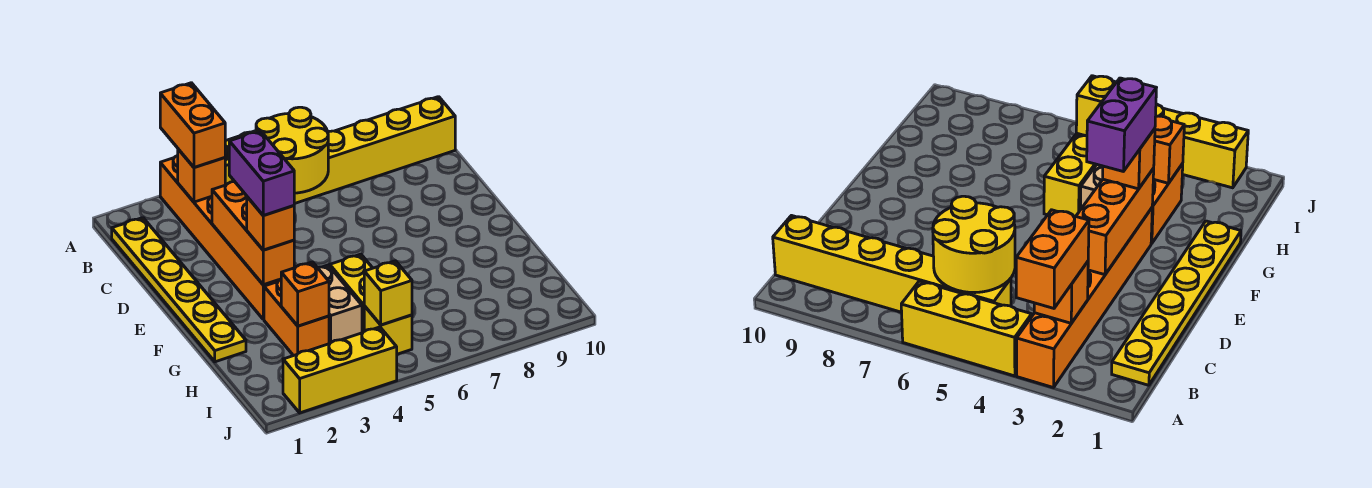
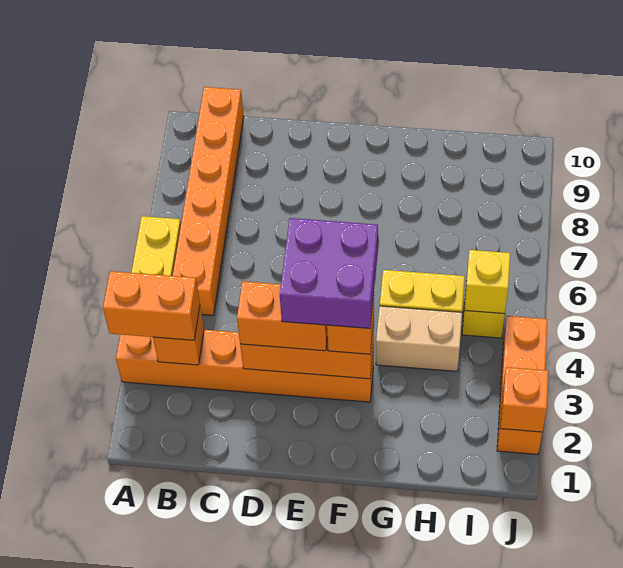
yellow 1x6 plate [112,218,246,362] -> none
yellow 1x6 brick [294,97,455,204] -> orange 1x6 brick [173,87,244,316]
yellow 2x2 round brick [256,107,328,193] -> none
purple 1x2 brick [229,131,294,215] -> purple 2x2 brick [280,218,378,328]
orange 1x2 brick [264,280,329,356] -> orange 1x2 brick moved to [237,281,328,351]
orange 1x1 brick [281,262,329,326] -> orange 1x1 brick moved to [500,367,549,432]
yellow 1x3 brick [283,327,397,413] -> orange 1x3 brick [497,316,548,454]

